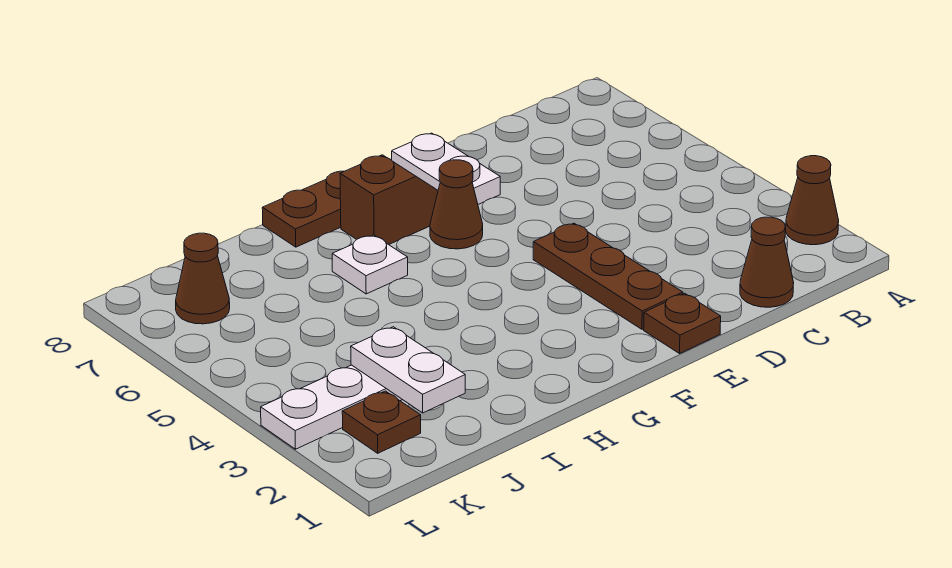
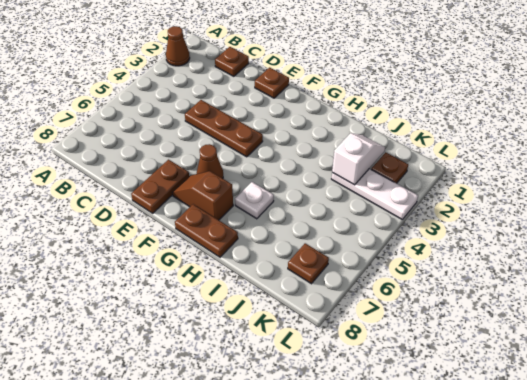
brown 1x1 cone [740,217,794,307] -> brown 1x1 plate [215,47,249,76]
brown 1x3 plate [533,223,683,329] -> brown 1x3 plate turned to [185,100,263,157]
white 1x2 plate [392,133,500,204] -> brown 1x2 plate [131,160,189,213]
white 1x2 plate [351,327,465,413] -> white 1x2 slope [332,133,385,185]
brown 1x1 cone [176,233,230,324] -> brown 1x1 plate [288,243,329,284]

